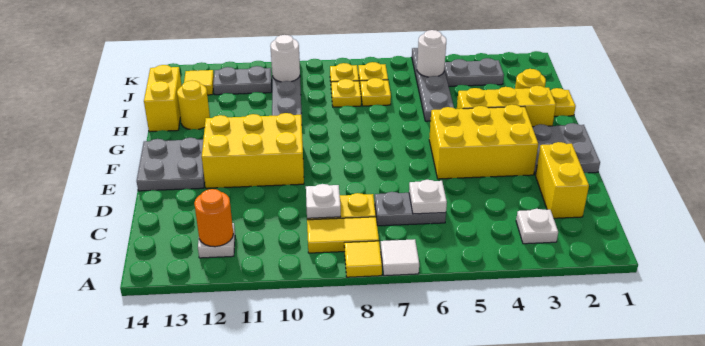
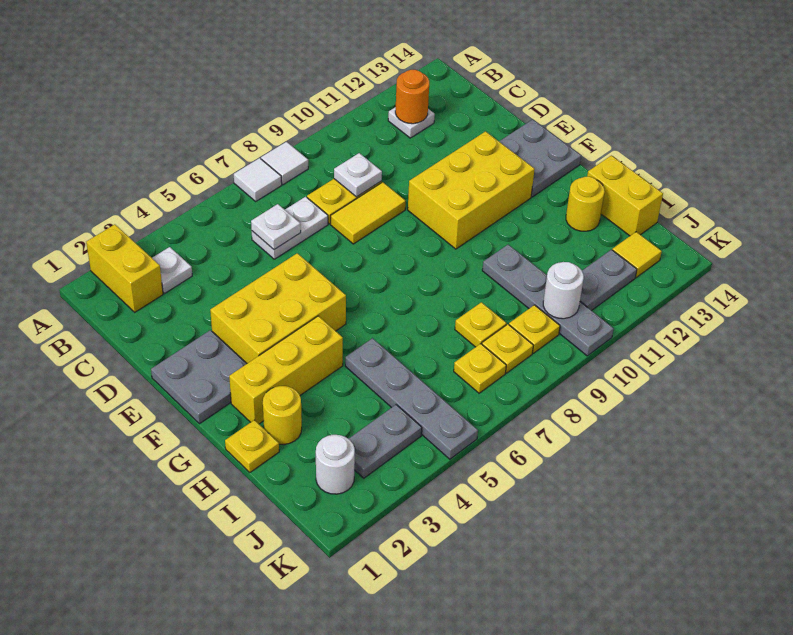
yellow 1x1 tile [344,241,382,277] -> white 1x1 tile [261,142,308,185]
yellow 1x2 tile [307,217,379,253] -> yellow 1x2 tile moved to [331,182,406,244]
yellow 1x2 brick [536,142,589,218] -> yellow 1x2 brick moved to [86,224,163,312]
grey 1x2 plate [375,192,446,226] -> white 1x2 plate [252,197,328,259]
yellow 1x1 plate [360,78,391,106] -> yellow 1x1 plate moved to [509,305,560,353]
white 1x1 round brick [417,30,446,77] -> white 1x1 round brick moved to [316,435,355,494]

